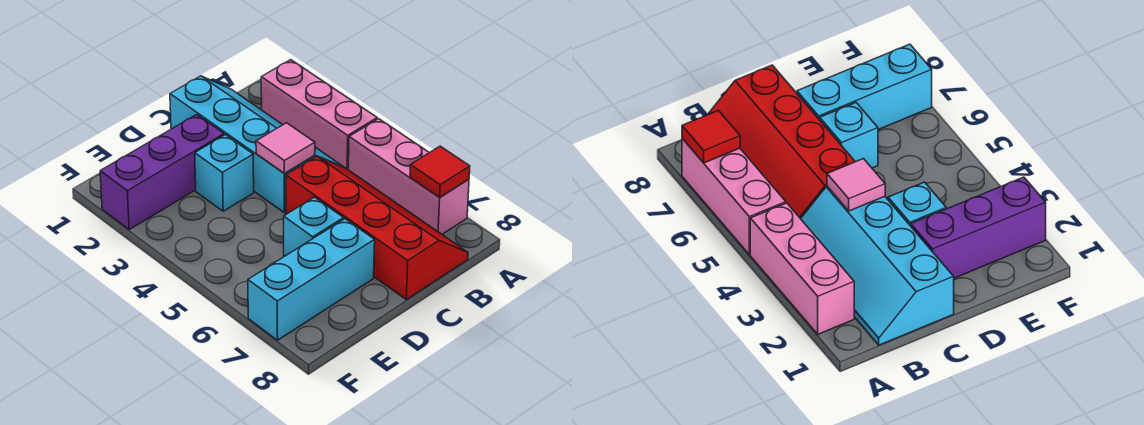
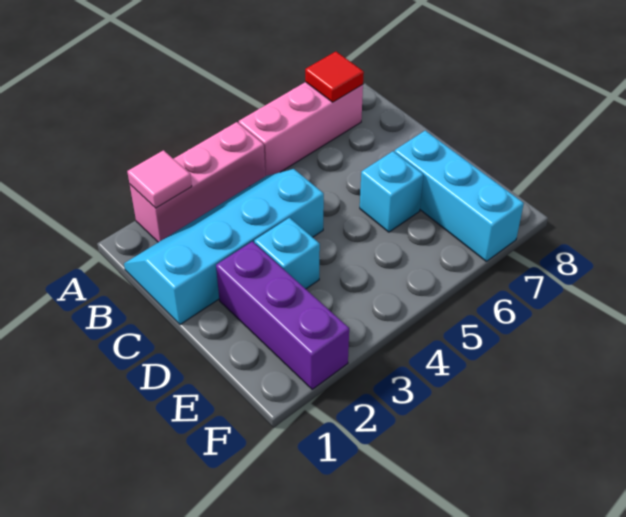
red 2x4 slope [286,156,468,299] -> none
pink 1x1 tile [256,123,315,174] -> pink 1x1 tile moved to [127,150,192,208]

